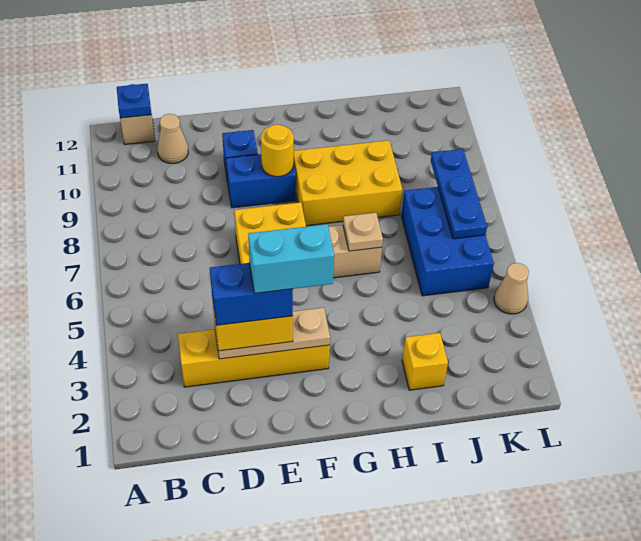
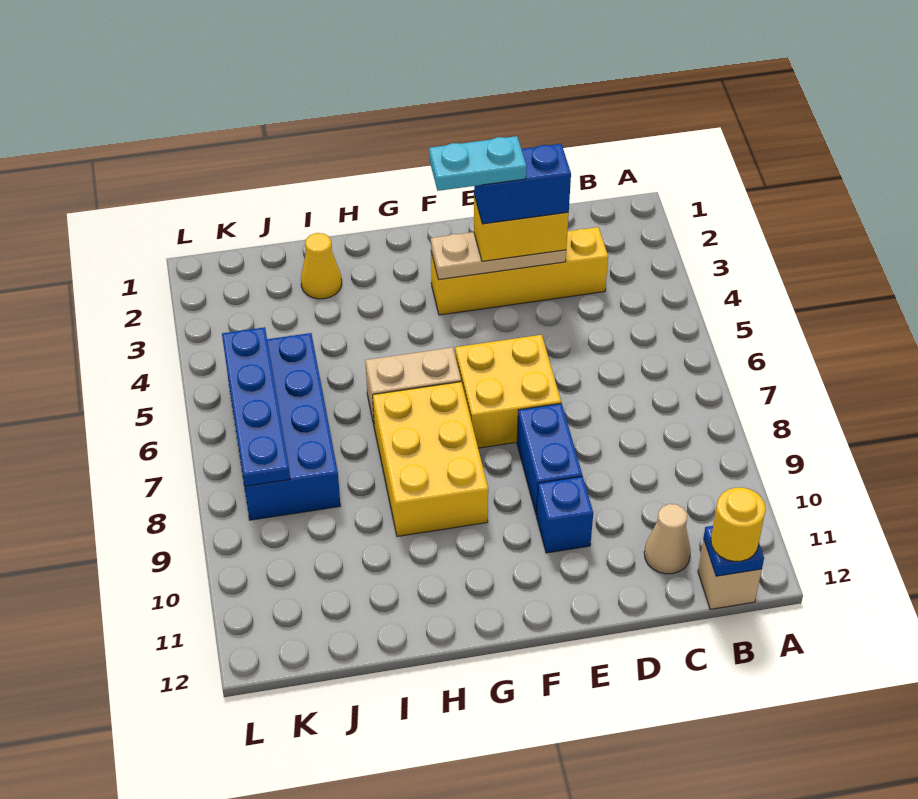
cyan 1x2 brick [248,224,334,293] -> cyan 1x2 plate [429,136,527,191]
blue 1x2 brick [226,154,296,208] -> blue 1x2 brick turned to [517,403,582,515]
yellow 1x1 round brick [261,125,294,176] -> yellow 1x1 round brick moved to [711,488,766,561]
yellow 2x3 brick [294,140,402,226] -> yellow 2x3 brick turned to [373,382,488,536]
tan 1x1 plate [343,213,383,251] -> none
yellow 1x1 brick [402,333,448,390] -> yellow 1x1 cone [301,233,342,299]
blue 2x3 brick [401,187,494,296] -> blue 2x4 brick [227,333,340,520]
blue 1x3 plate [431,149,487,239] -> blue 1x4 plate [222,327,290,486]
tan 1x1 cone [494,263,529,314] -> none

